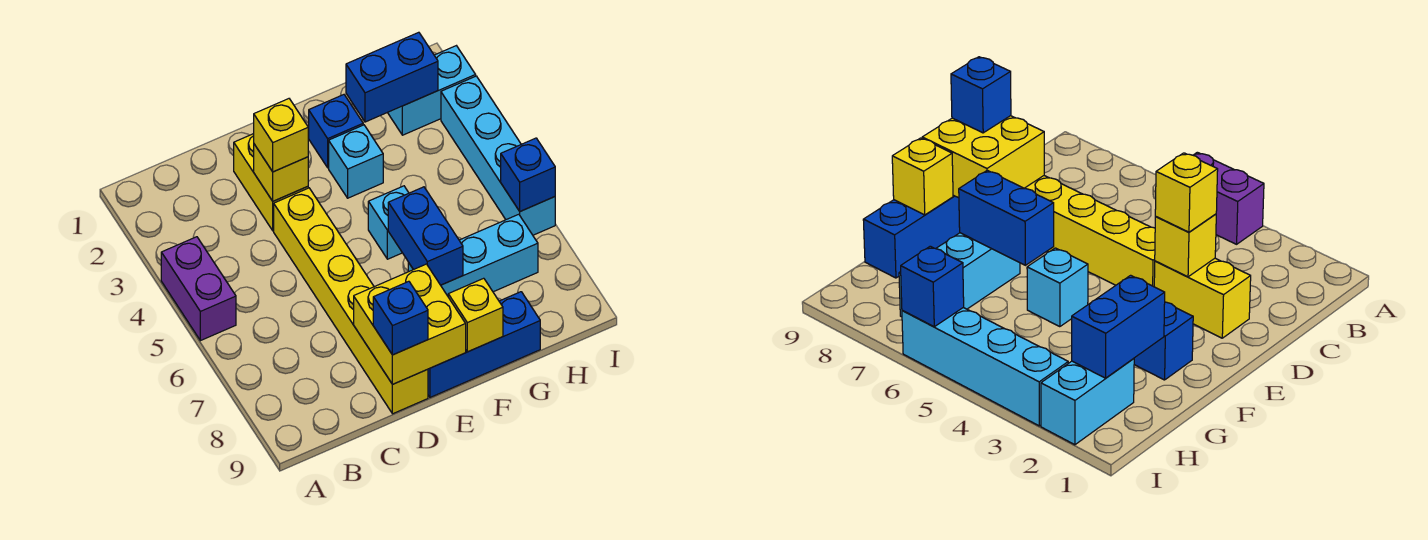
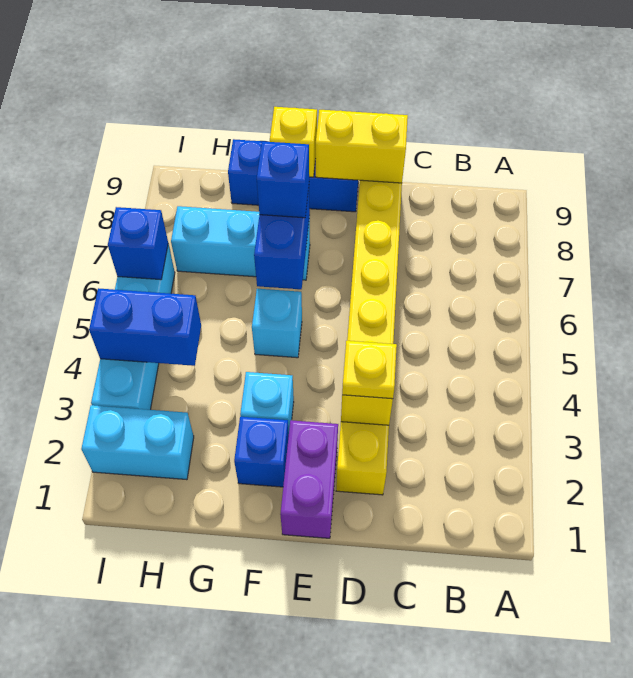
purple 1x2 brick [161,237,236,341] -> purple 1x2 brick moved to [280,420,338,538]
yellow 1x1 brick [254,99,308,172] -> yellow 1x1 plate [342,341,397,399]
yellow 2x2 brick [354,264,466,384] -> yellow 1x2 brick [316,110,408,183]
blue 1x1 brick [373,281,428,355] -> blue 1x1 brick moved to [257,141,309,218]
blue 1x2 brick [346,32,438,122] -> blue 1x2 brick moved to [89,288,201,366]

